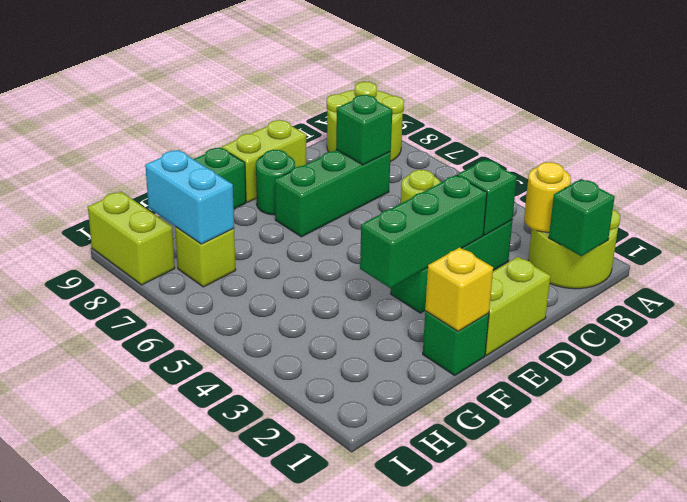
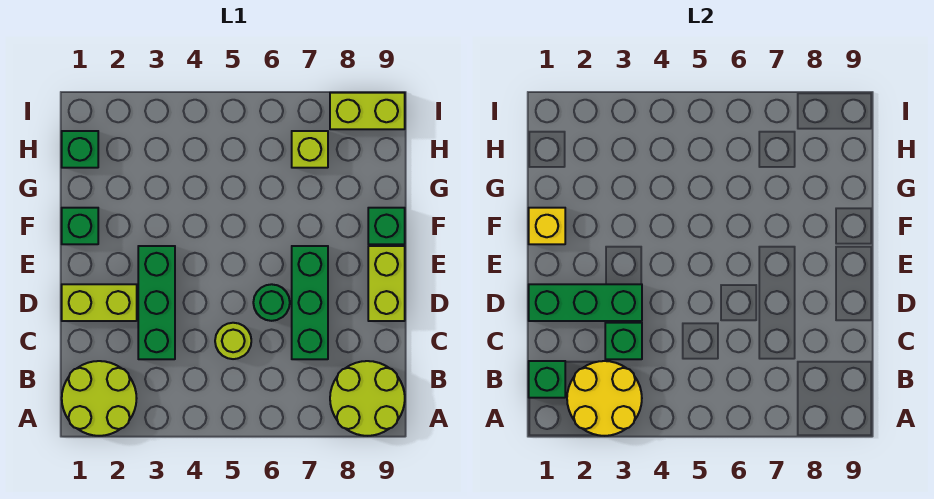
yellow 1x1 round brick [524,162,571,232] -> yellow 2x2 round brick [567,361,642,436]
green 1x1 brick [336,95,392,165] -> green 1x1 brick moved to [62,131,98,168]
lime 1x2 brick [485,257,551,355] -> lime 1x2 brick turned to [62,284,137,321]
green 1x3 brick [360,175,487,288] -> green 1x3 brick turned to [529,284,642,321]
green 1x1 round brick [256,150,295,215] -> green 1x1 round brick moved to [253,284,290,321]
cyan 1x2 brick [145,150,234,244] -> none

